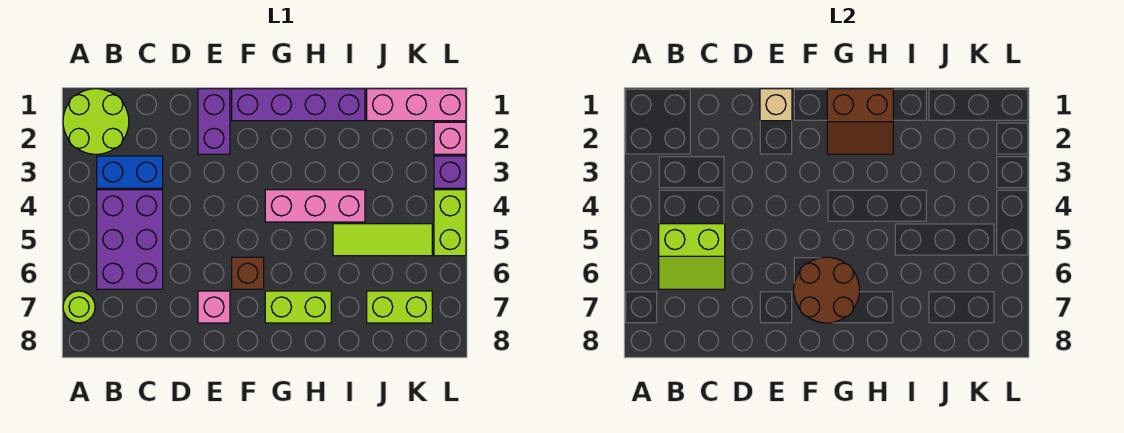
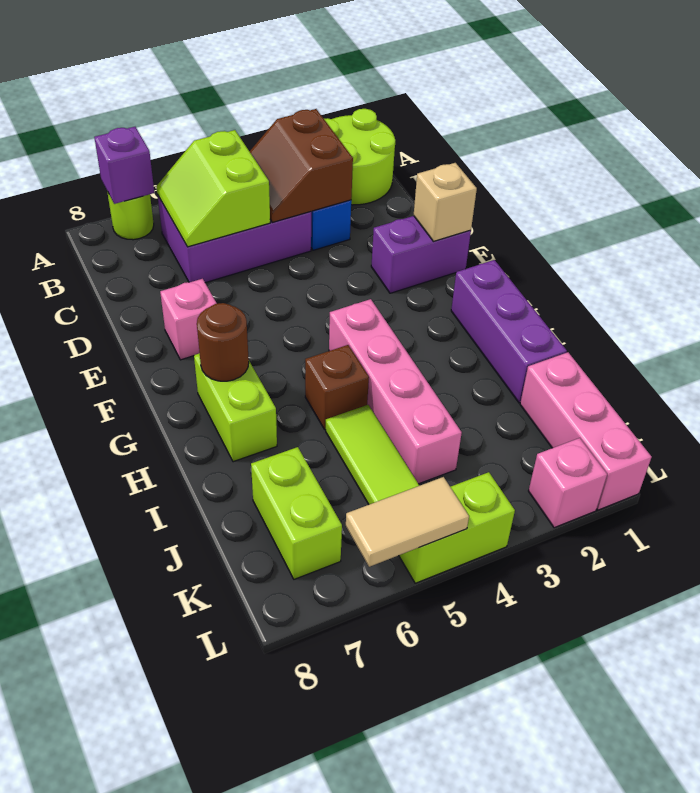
purple 1x4 brick [232,89,365,121] -> purple 1x3 brick [451,260,567,403]
brown 1x1 brick [232,257,264,289] -> brown 1x1 brick moved to [305,345,369,430]
brown 2x2 round brick [794,257,859,323] -> brown 1x1 round brick [197,303,249,381]
brown 2x2 slope [827,89,893,154] -> brown 2x2 slope moved to [249,109,353,222]
pink 1x3 brick [265,190,365,222] -> pink 1x4 brick [329,299,462,484]
purple 1x1 brick [434,156,466,188] -> purple 1x1 brick moved to [94,127,154,204]
none -> tan 1x2 tile [346,477,469,567]

